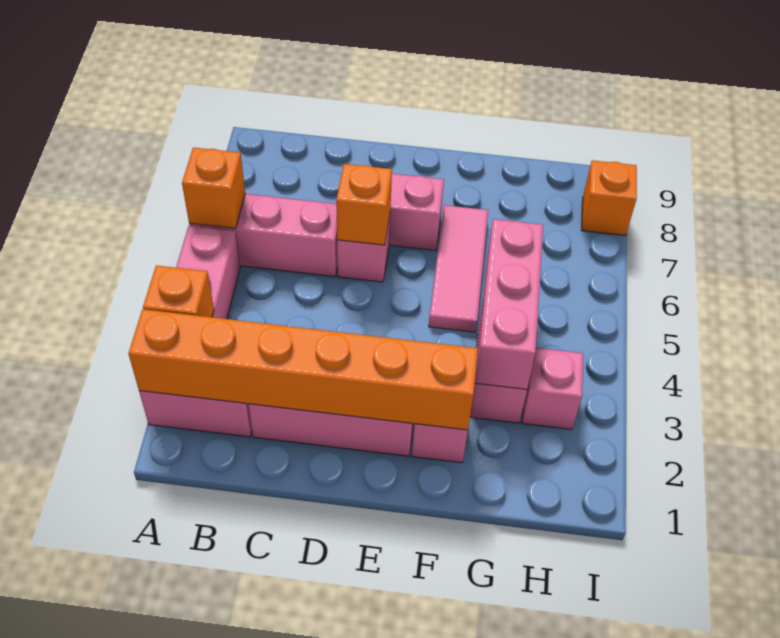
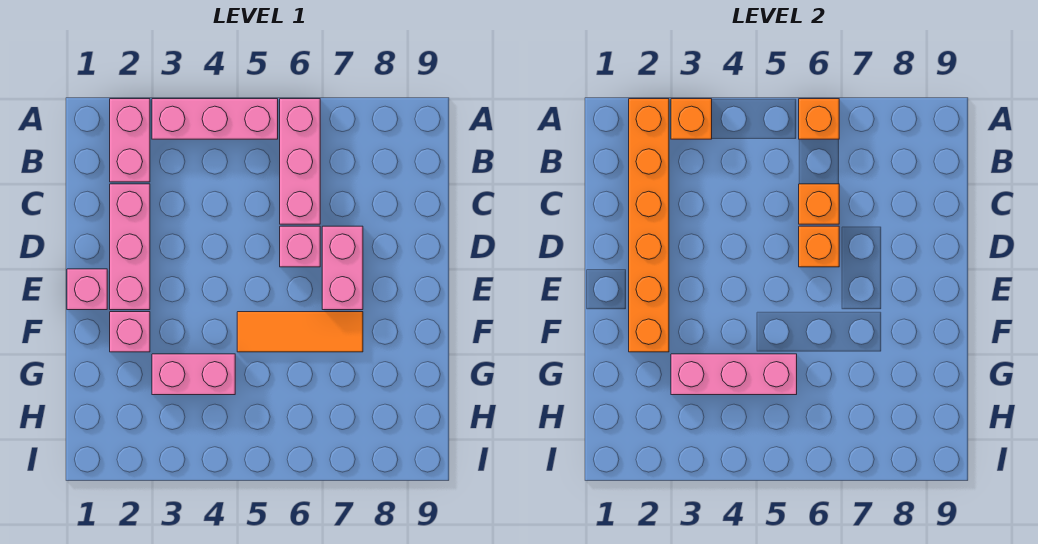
pink 1x3 tile [429,205,488,332] -> orange 1x3 tile [237,312,363,352]
pink 1x1 brick [522,348,583,429] -> pink 1x1 brick moved to [67,269,107,310]
orange 1x1 brick [582,160,637,236] -> orange 1x1 brick moved to [799,184,839,224]

